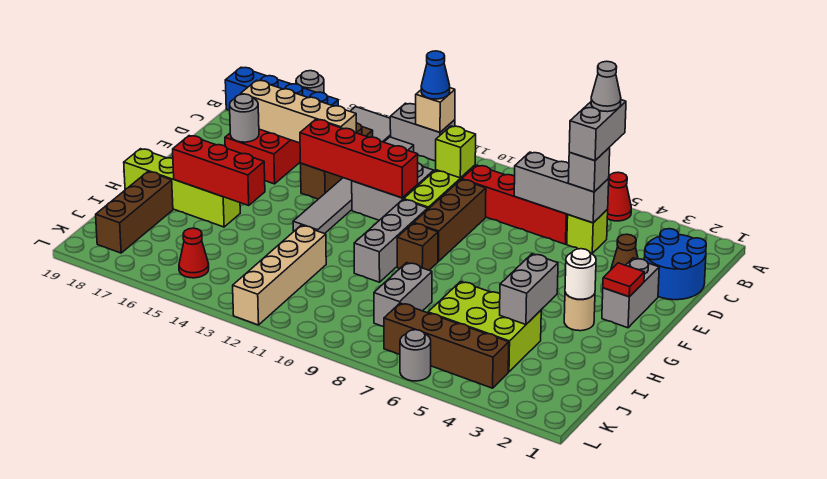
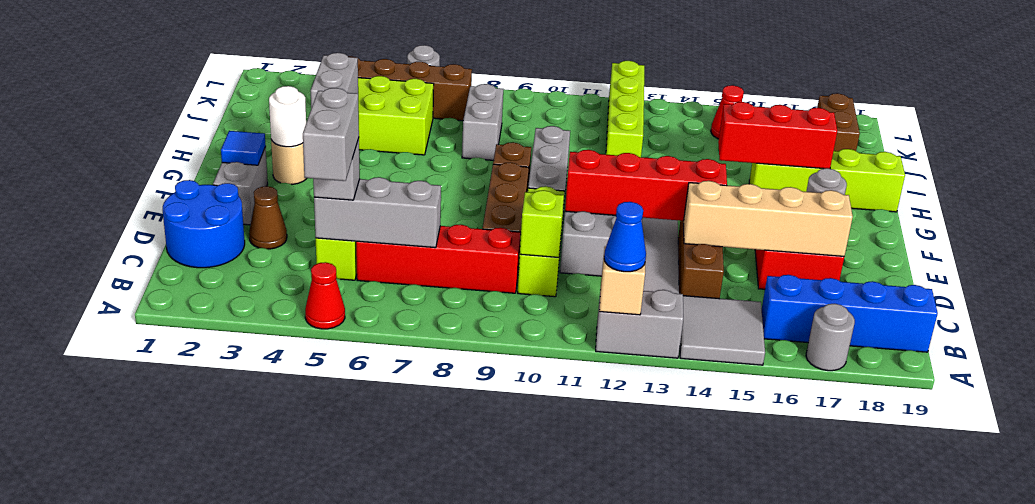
grey 1x1 cone [591,61,621,112] -> none
red 1x1 tile [603,263,644,297] -> blue 1x1 tile [221,131,266,165]
tan 1x4 brick [233,226,326,325] -> lime 1x4 brick [606,61,644,157]
brown 1x3 brick [96,172,173,253] -> brown 1x2 brick [817,93,860,151]

